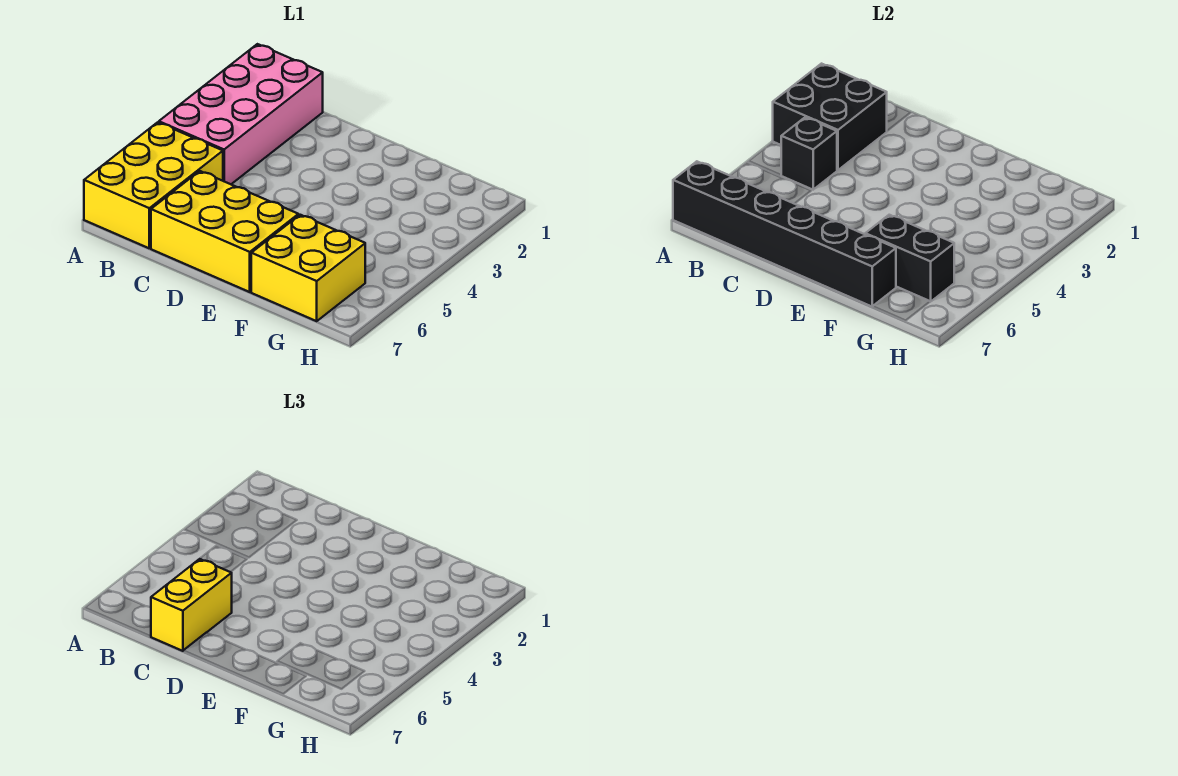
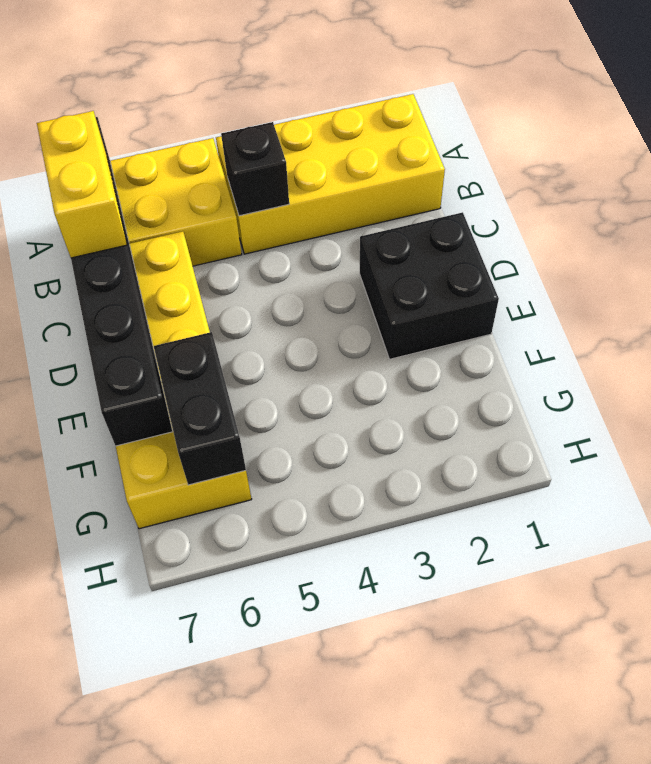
pink 2x4 brick [159,44,323,184] -> yellow 2x4 brick [216,94,445,254]
black 2x2 brick [773,64,887,170] -> black 2x2 brick moved to [360,212,499,359]
yellow 1x2 brick [151,559,232,651] -> yellow 1x2 brick turned to [37,111,127,258]

